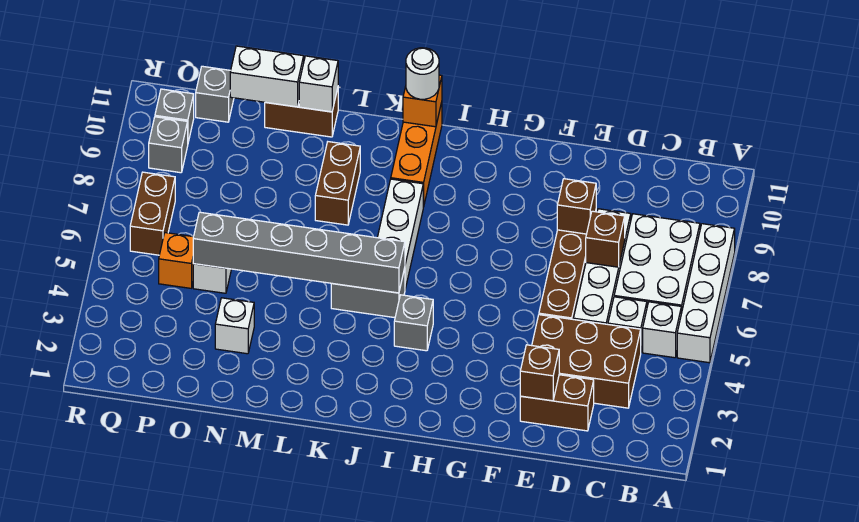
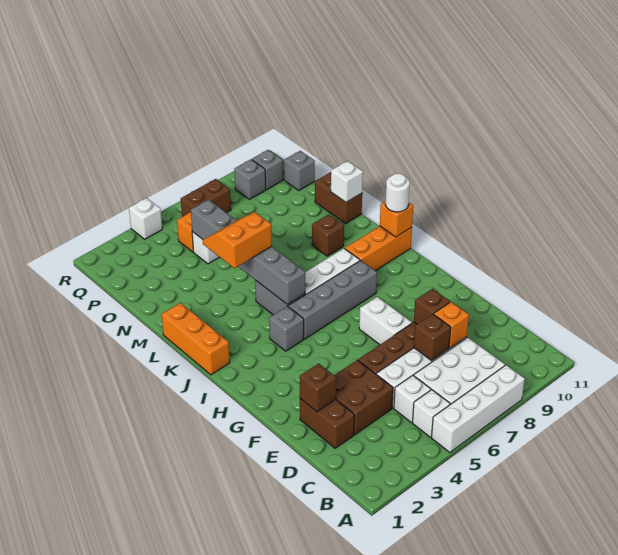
brown 2x3 brick [532,315,641,408] -> brown 2x2 brick [334,360,393,435]
none -> orange 1x1 brick [434,302,469,348]
none -> grey 1x4 brick [288,260,377,339]
none -> orange 1x3 brick [162,303,230,375]
none -> orange 2x2 slope [203,212,272,268]
brown 1x2 brick [315,142,360,225] -> brown 1x1 brick [312,214,344,256]
white 1x1 brick [215,298,254,354] -> white 1x1 brick moved to [129,198,162,239]
white 1x2 brick [230,46,304,107] -> white 1x2 brick moved to [359,297,412,345]

